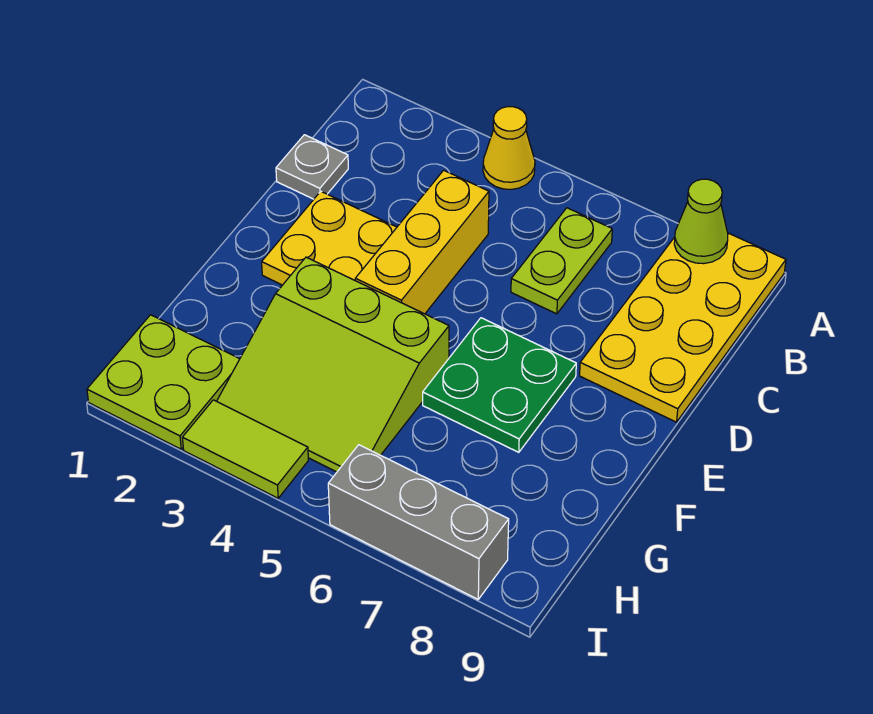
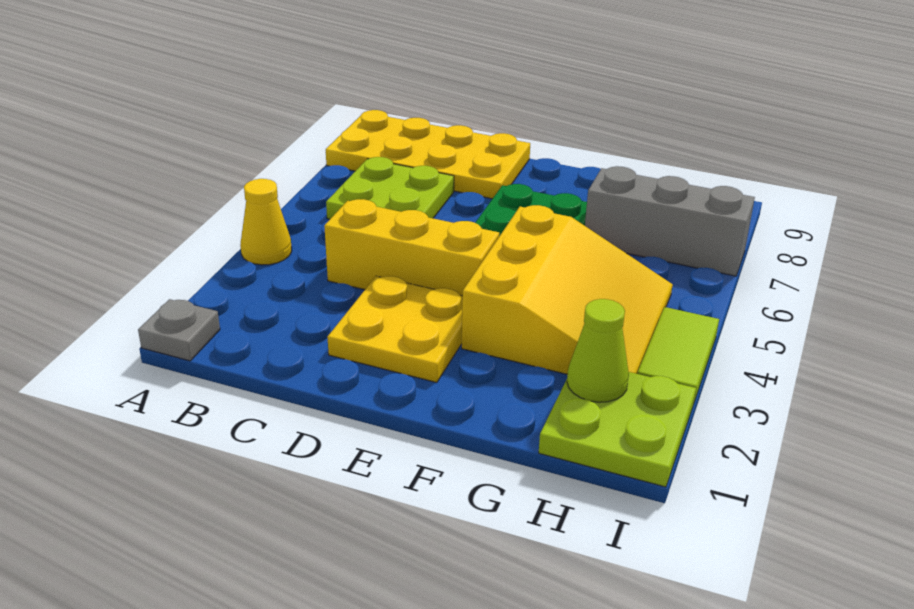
lime 1x1 cone [674,179,728,264] -> lime 1x1 cone moved to [567,299,629,402]
lime 1x2 plate [511,208,612,314] -> lime 2x2 plate [326,157,454,219]
grey 1x1 plate [276,135,348,199] -> grey 1x1 plate moved to [138,299,220,361]
lime 3x3 slope [217,257,449,472] -> yellow 3x3 slope [462,205,673,374]
grey 1x3 brick [328,445,509,599] -> grey 1x3 brick turned to [585,166,755,276]

